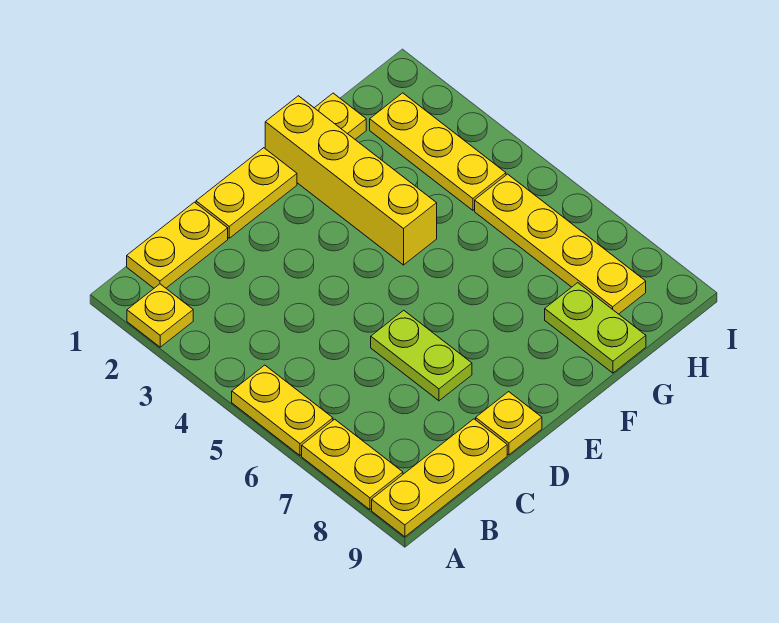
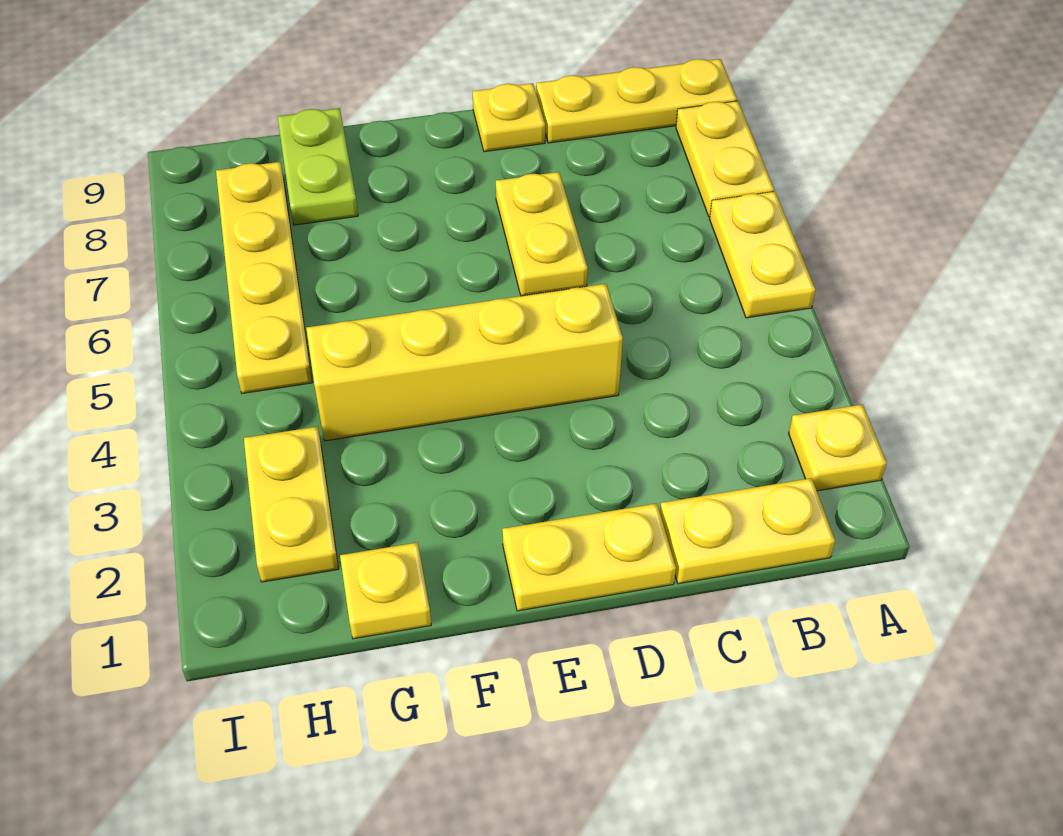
lime 1x2 plate [371,310,472,401] -> yellow 1x2 plate [496,172,588,296]
yellow 1x4 brick [265,96,437,265] -> yellow 1x4 brick turned to [306,284,623,441]
yellow 1x3 plate [370,93,506,210] -> yellow 1x2 plate [244,427,339,582]

